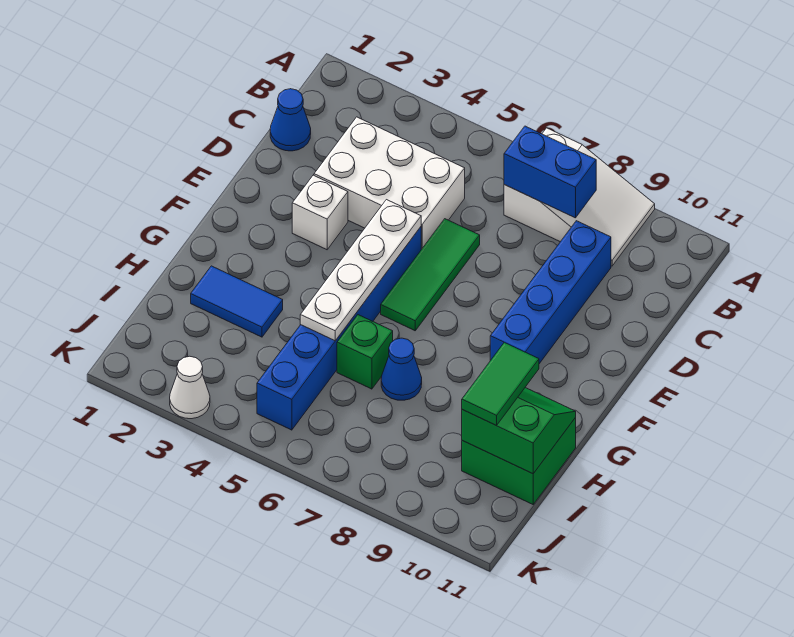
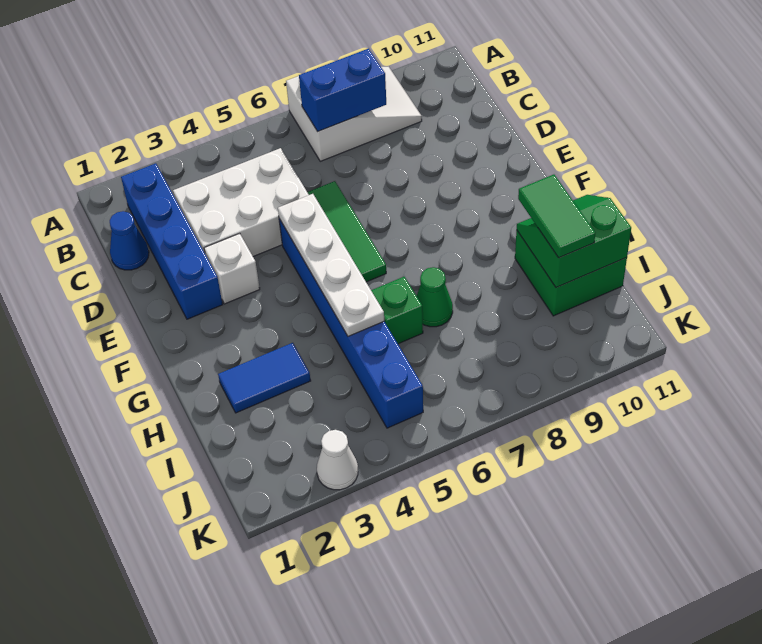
blue 1x4 brick [490,221,611,364] -> blue 1x4 brick moved to [121,163,223,319]
blue 1x1 cone [381,338,422,400] -> green 1x1 cone [417,267,453,327]

